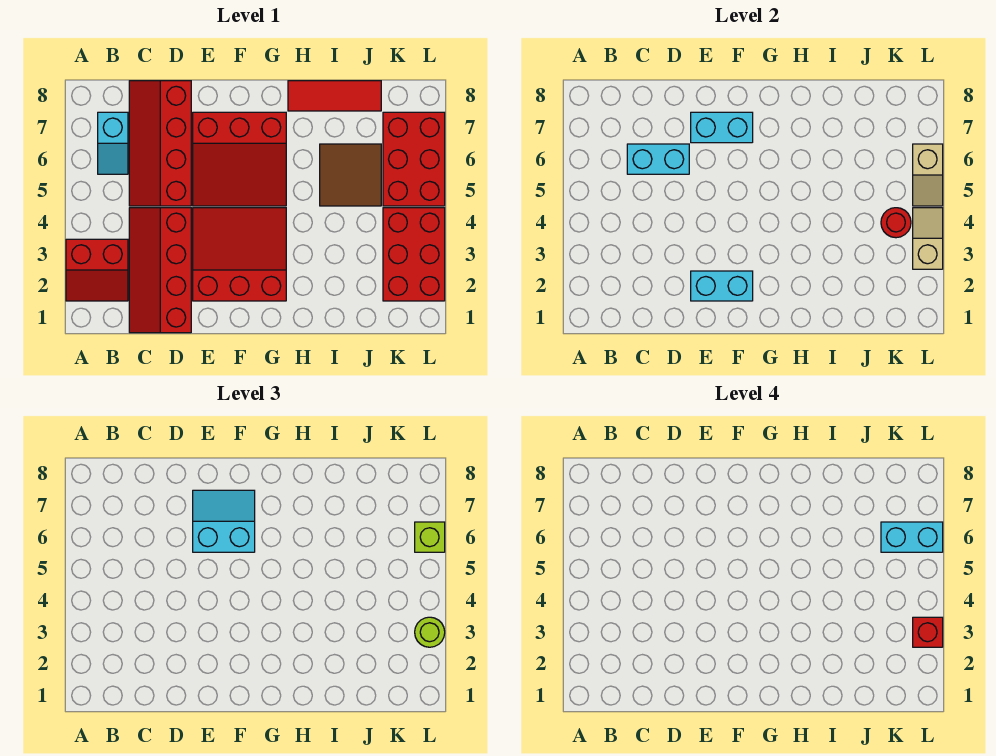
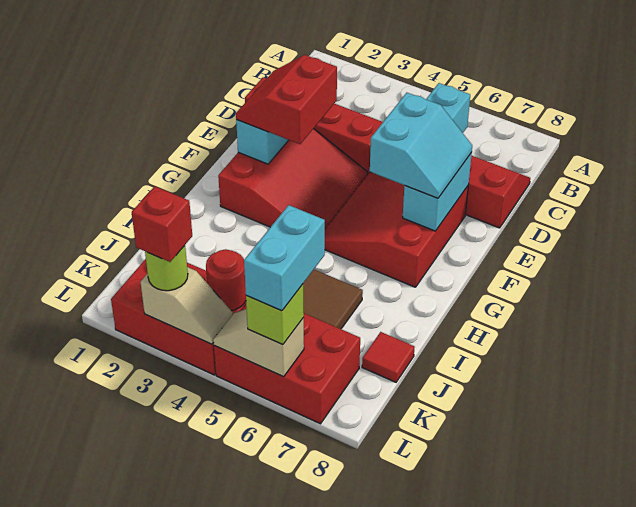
red 2x2 slope [66,239,128,301] -> red 2x2 slope moved to [236,55,337,144]
cyan 1x2 slope [98,112,128,174] -> none
red 1x3 tile [288,81,381,111] -> red 1x1 tile [362,332,415,382]

